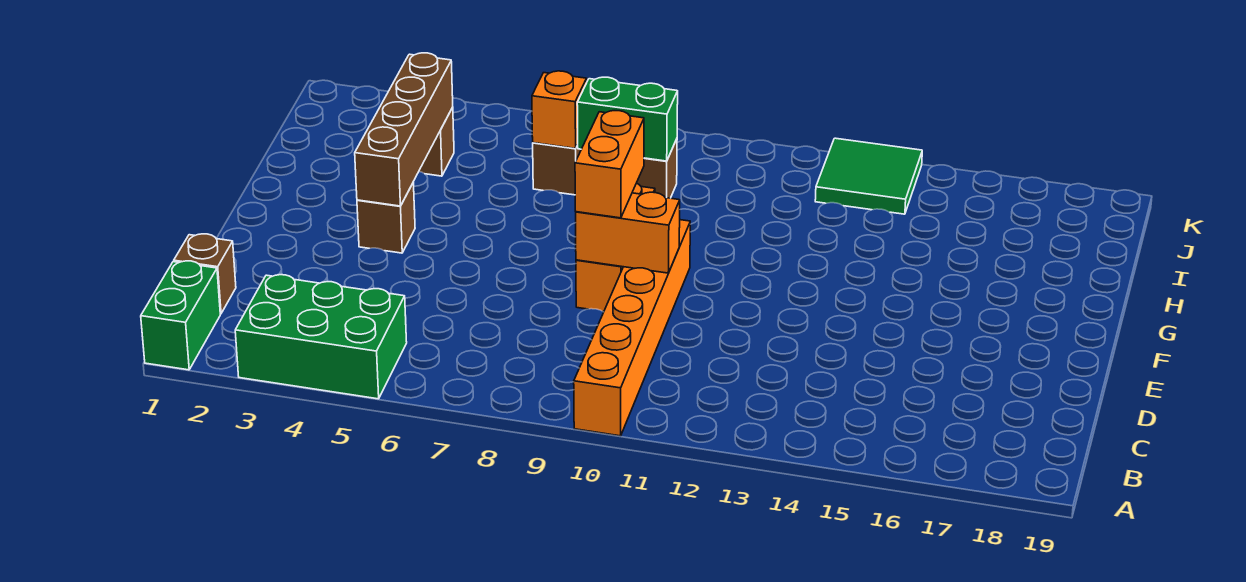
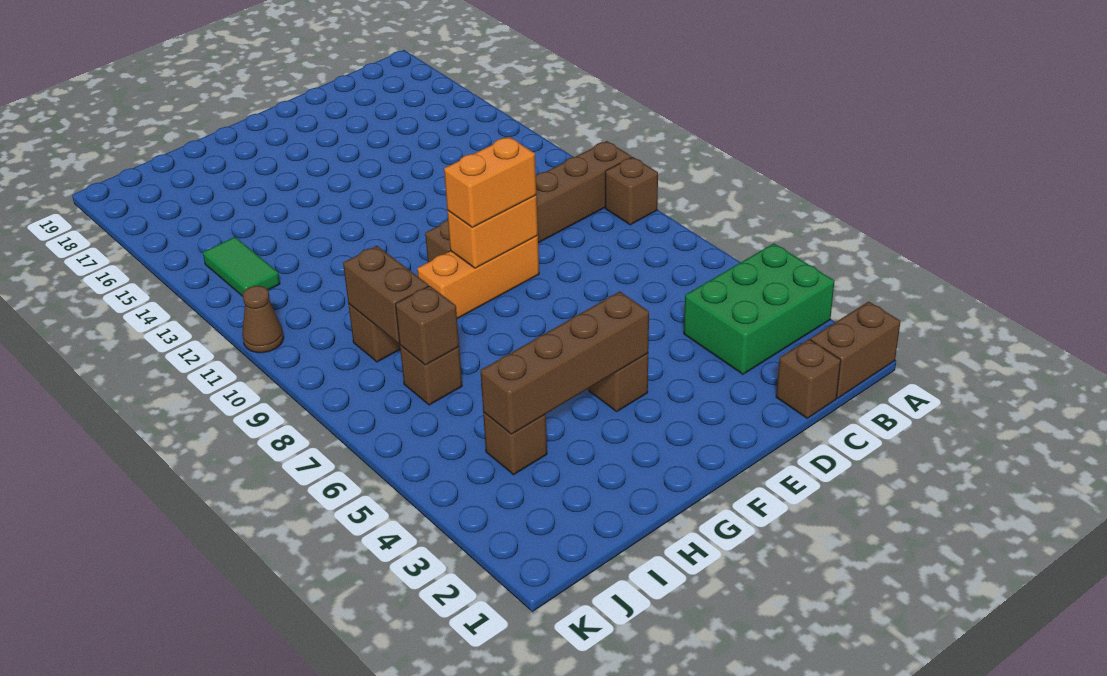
green 1x2 brick [141,261,220,370] -> brown 1x2 brick [810,301,901,398]
green 2x3 brick [235,275,407,399] -> green 2x3 brick turned to [684,243,835,374]
none -> brown 1x1 brick [605,157,658,225]
orange 1x6 brick [574,220,690,436] -> brown 1x6 brick [425,141,631,262]
orange 1x2 brick [576,192,680,273] -> orange 1x2 brick turned to [447,195,538,268]
orange 1x1 brick [532,71,587,149] -> brown 1x1 brick [395,286,459,365]
green 1x2 brick [577,77,678,161] -> brown 1x2 brick [343,246,428,343]
green 2x2 tile [815,138,922,214] -> green 1x2 tile [203,237,280,296]
none -> brown 1x1 cone [242,286,284,353]

